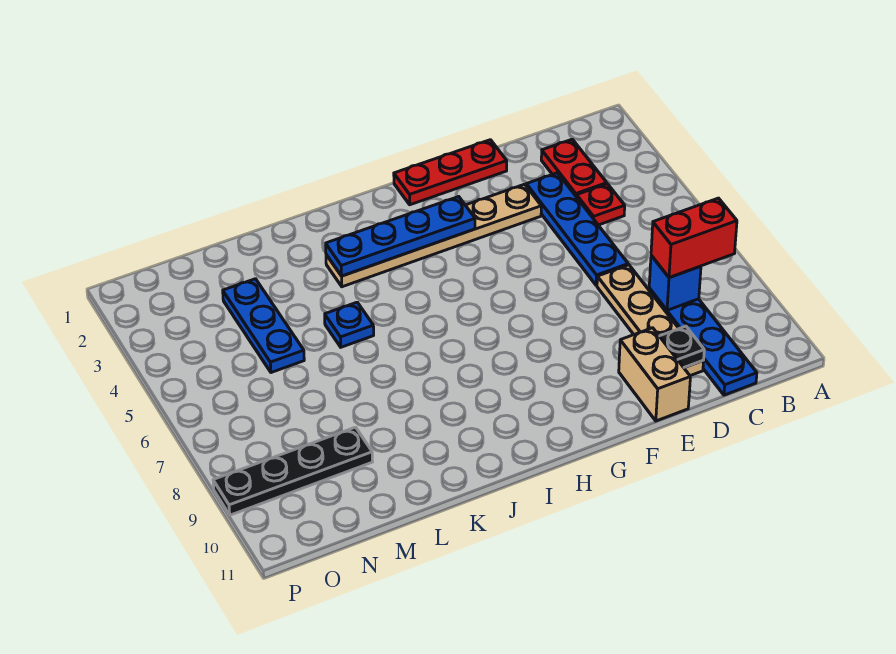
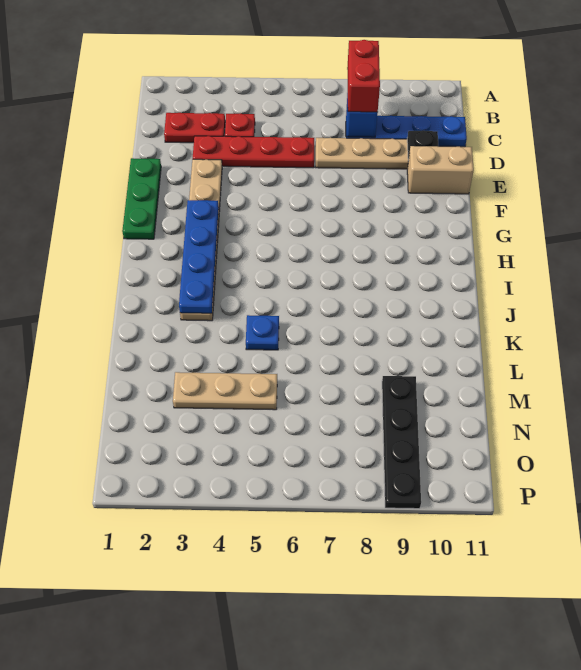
blue 1x4 plate [526,173,628,285] -> red 1x4 plate [193,136,314,168]
red 1x3 plate [394,140,507,205] -> green 1x3 plate [122,158,161,239]
blue 1x3 plate [223,279,304,373] -> tan 1x3 plate [173,372,277,410]

